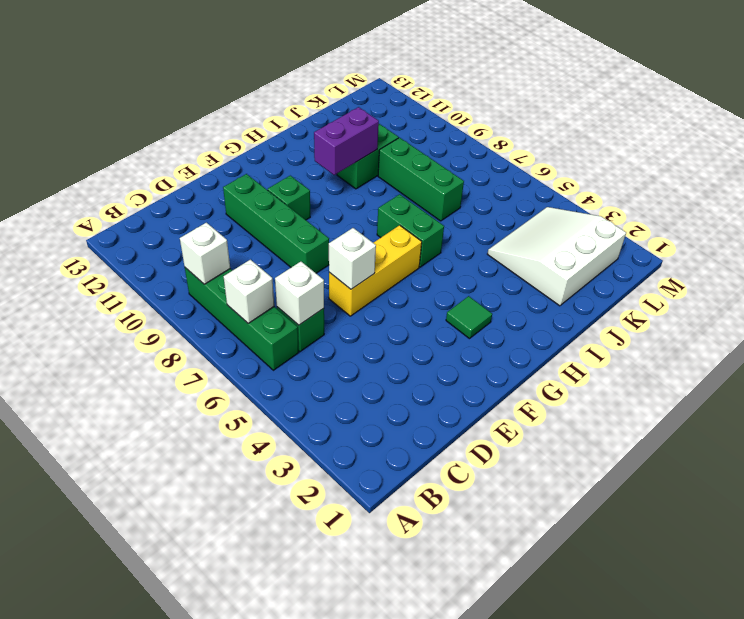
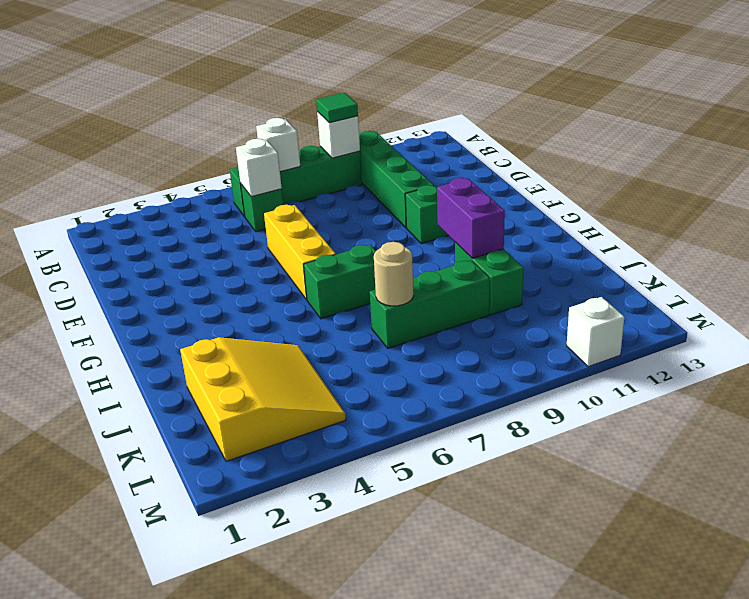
white 1x1 brick [329,228,376,289] -> white 1x1 brick moved to [567,297,624,367]
green 1x4 brick [223,174,329,273] -> green 1x4 brick turned to [359,131,434,228]
green 1x1 tile [446,296,492,339] -> green 1x1 tile moved to [316,93,358,123]
white 3x3 slope [488,207,626,306] -> yellow 3x3 slope [180,337,346,461]
none -> tan 1x1 round brick [374,242,413,306]

